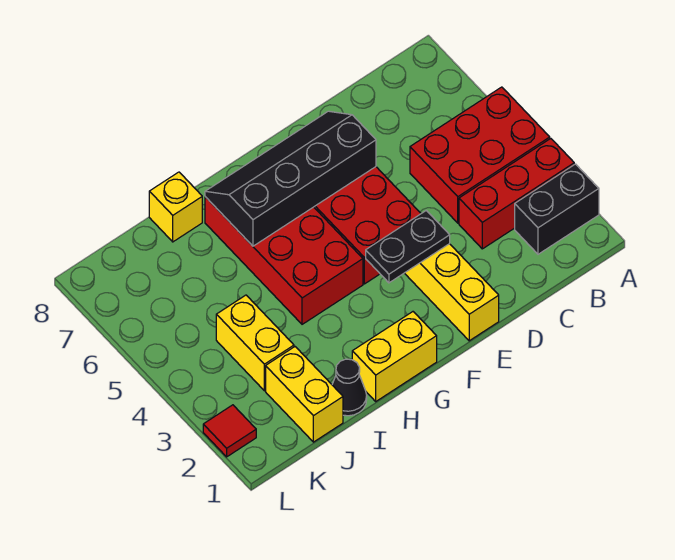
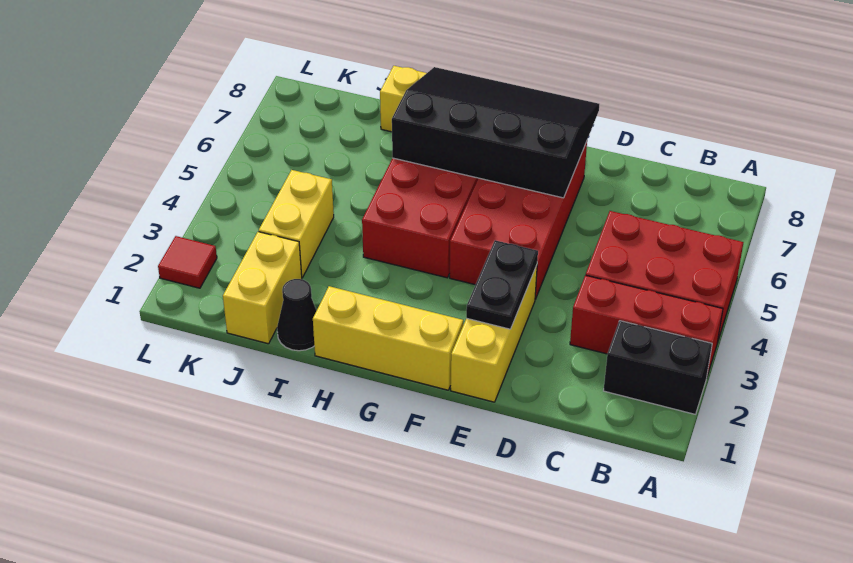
black 1x2 plate [366,210,450,283] -> black 1x2 plate turned to [466,240,538,329]
black 2x4 slope [205,111,376,246] -> black 3x4 slope [392,67,599,198]
yellow 1x2 brick [352,312,437,401] -> yellow 1x3 brick [313,286,463,390]

